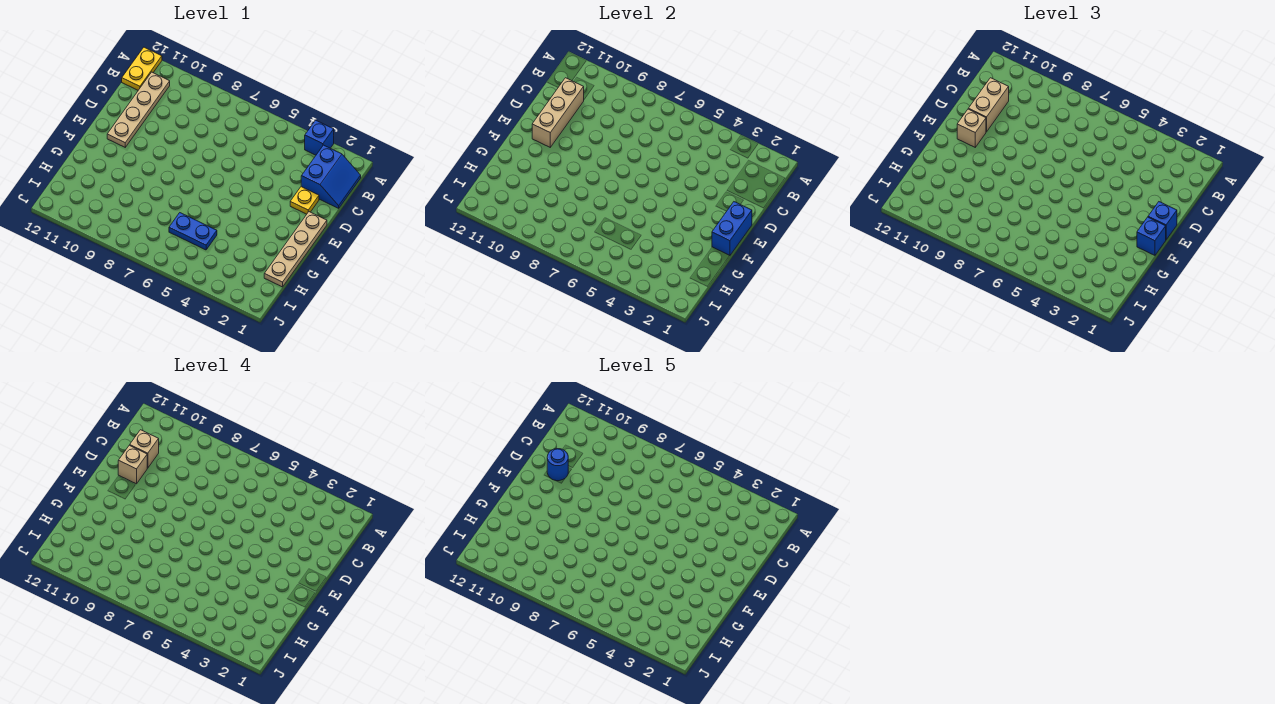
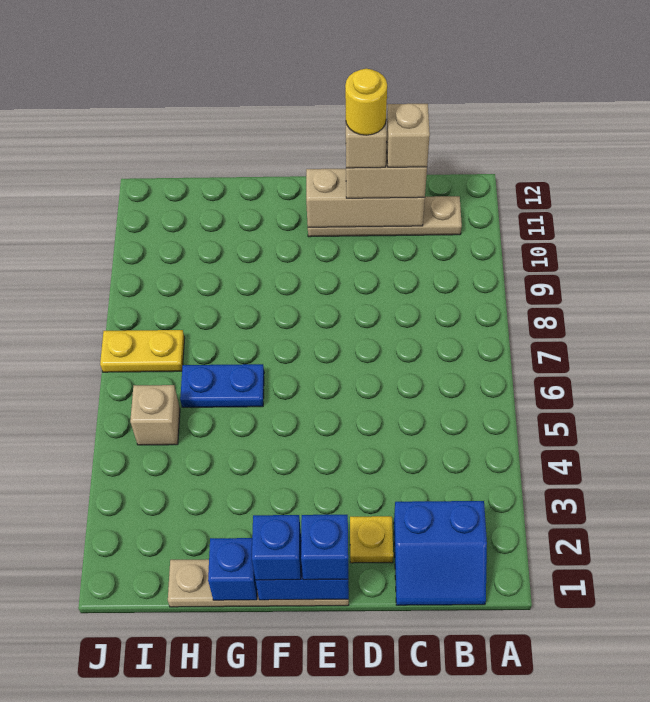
blue 1x1 brick [305,120,334,155] -> blue 1x1 brick moved to [208,538,257,600]
yellow 1x2 plate [122,47,162,90] -> yellow 1x2 plate moved to [100,330,185,372]
blue 1x1 round brick [547,449,568,481] -> yellow 1x1 round brick [345,69,387,135]
tan 1x1 brick [957,109,986,147] -> tan 1x1 brick moved to [130,385,180,445]
blue 1x2 plate [169,213,217,250] -> blue 1x2 plate turned to [180,364,264,407]

